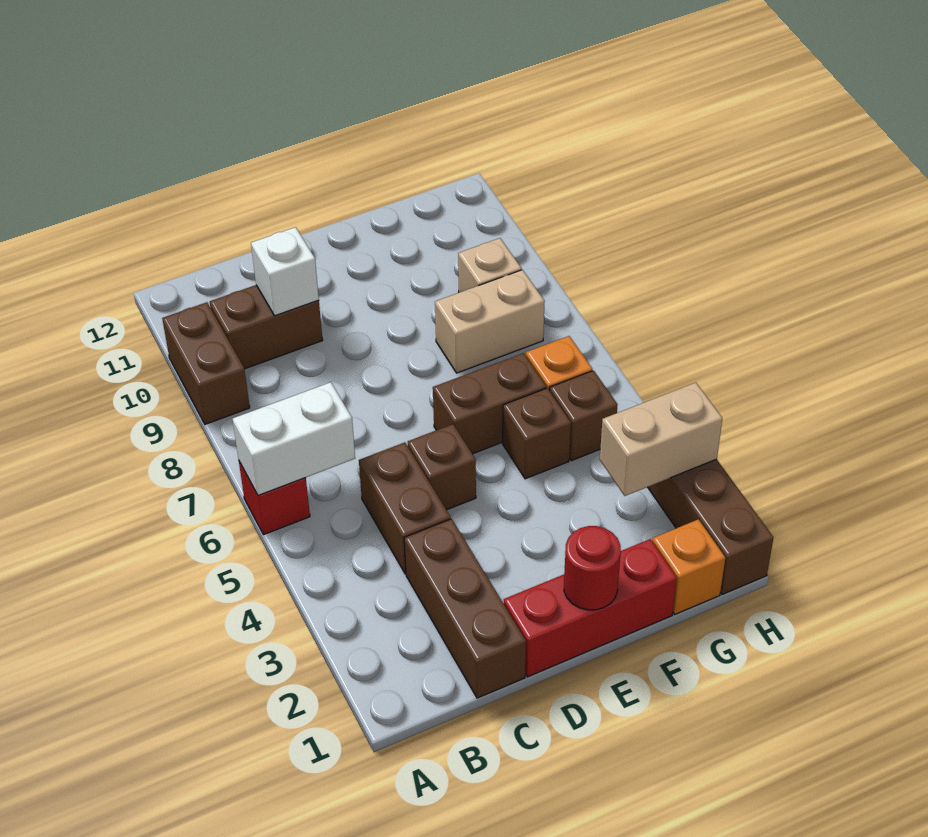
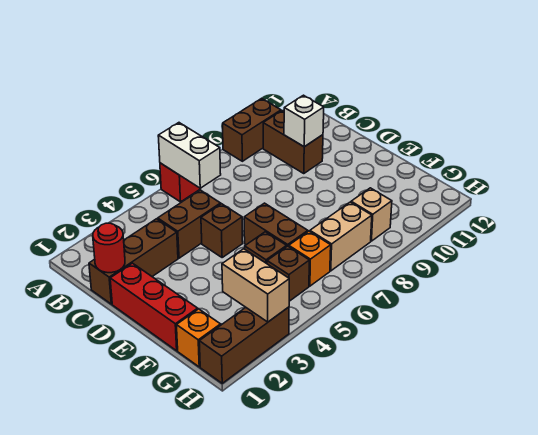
red 1x1 round brick [564,526,621,610] -> red 1x1 round brick moved to [93,223,125,273]
tan 1x2 brick [435,270,545,373] -> tan 1x2 brick turned to [310,202,372,271]

